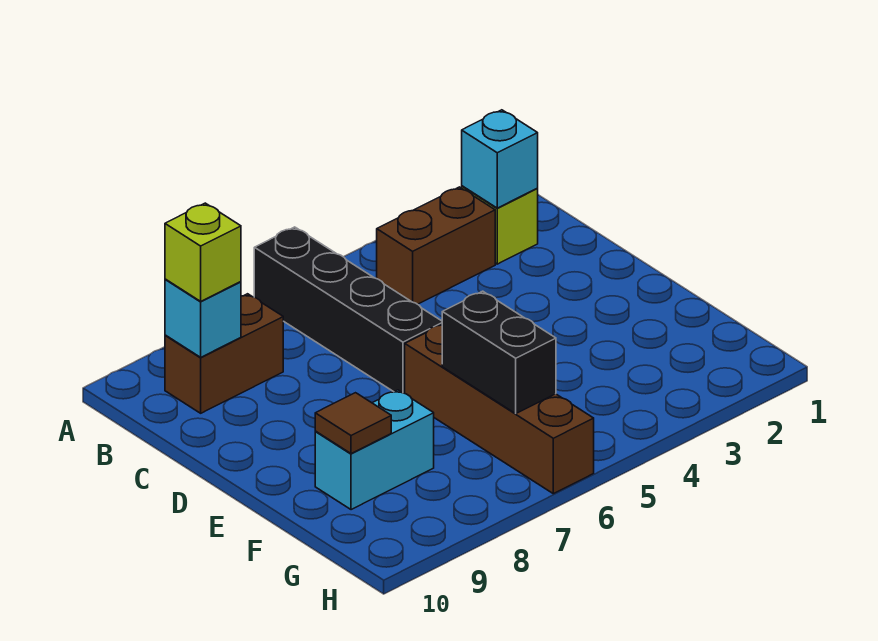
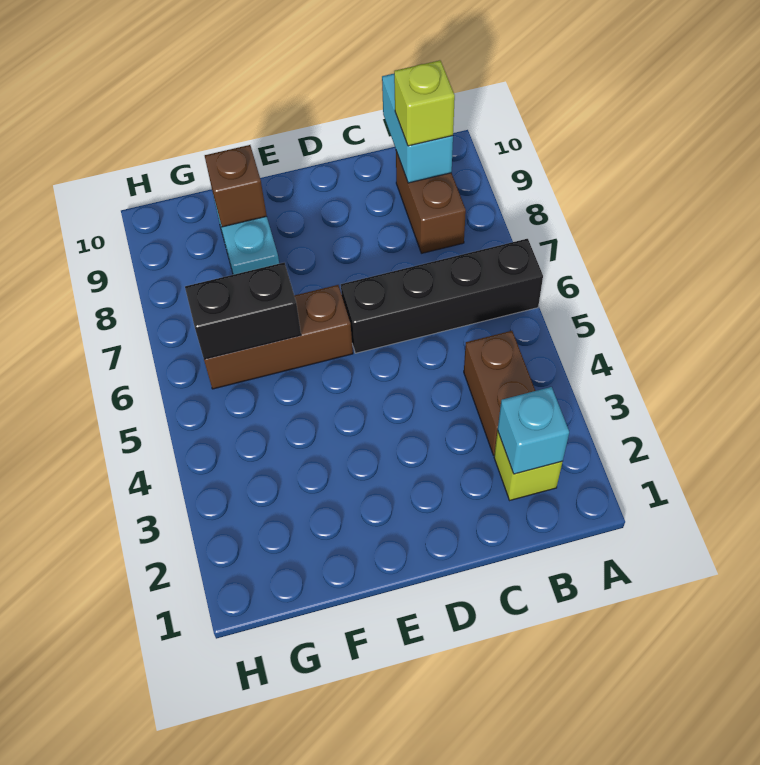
cyan 1x1 brick [165,279,241,357] -> cyan 1x2 brick [382,74,453,183]
brown 1x4 brick [405,325,594,494] -> brown 1x3 brick [204,285,353,389]
brown 1x1 tile [315,393,391,454] -> brown 1x1 brick [205,145,267,227]

